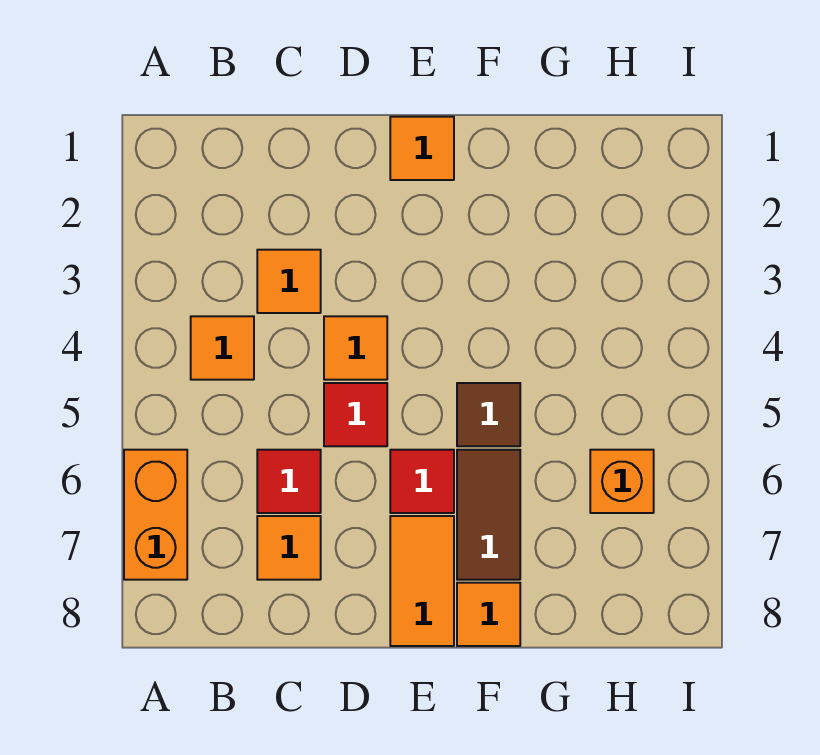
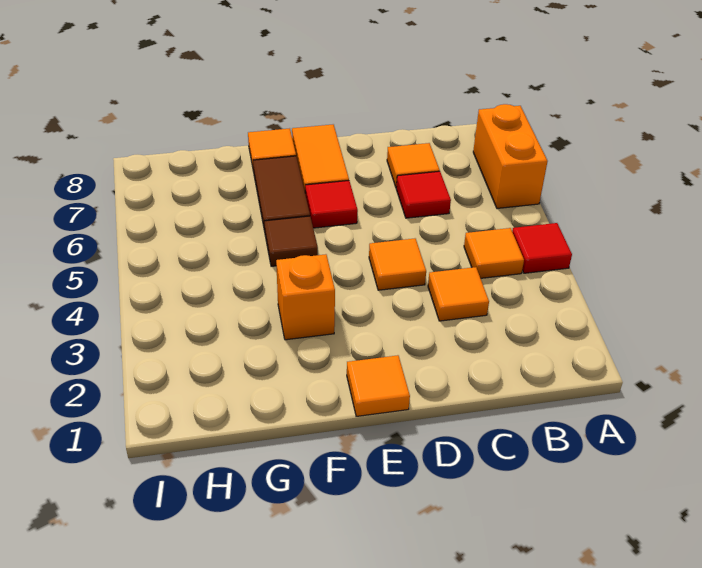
red 1x1 tile [324,383,387,446] -> red 1x1 tile moved to [512,223,572,273]
orange 1x1 brick [590,450,654,513] -> orange 1x1 brick moved to [276,254,335,340]

